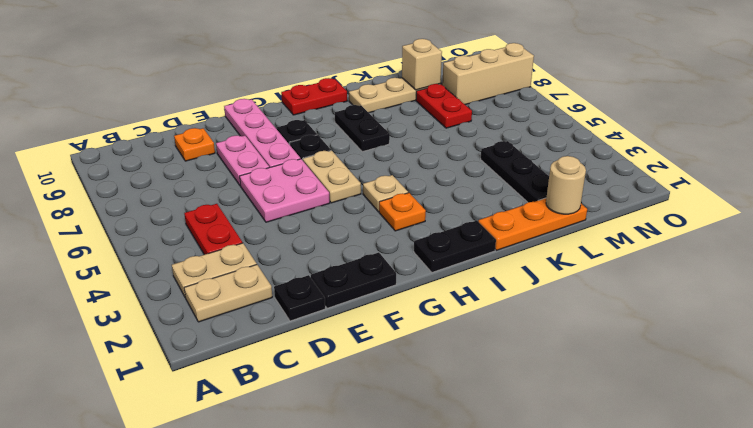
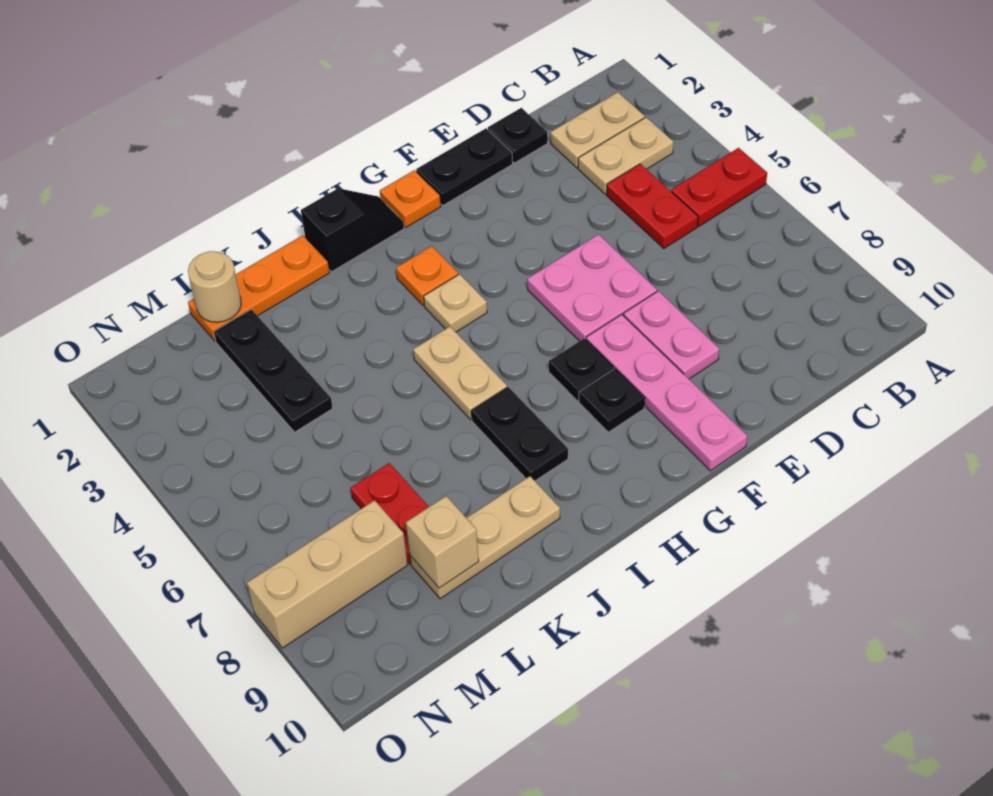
orange 1x1 plate [174,128,215,161] -> orange 1x1 plate moved to [380,170,441,227]
tan 1x2 plate [303,151,361,203] -> tan 1x2 plate moved to [413,327,507,420]
black 1x2 plate [414,221,496,272] -> black 1x2 slope [301,188,404,272]
red 1x2 plate [281,78,347,115] -> red 1x2 plate moved to [671,148,767,226]

